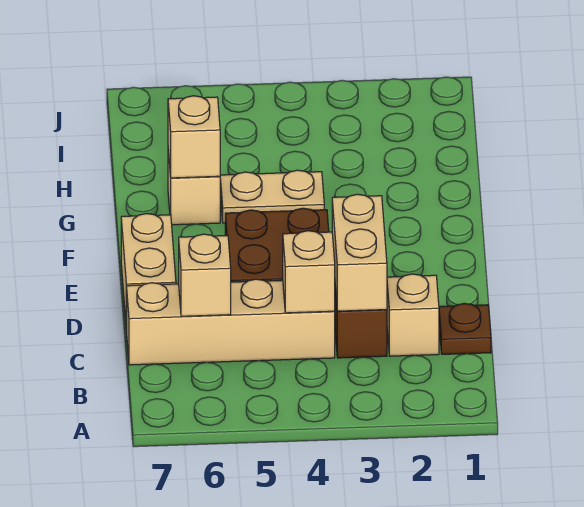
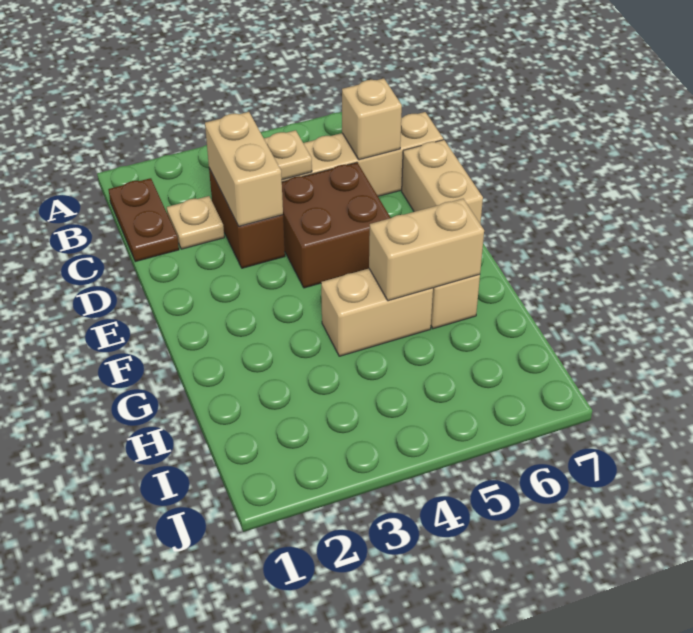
brown 1x1 plate [439,303,491,354] -> brown 1x2 plate [108,178,179,262]
tan 1x1 brick [387,274,439,356] -> tan 1x1 plate [167,196,224,249]
tan 1x1 brick [283,231,335,313] -> tan 1x1 plate [264,130,312,180]
tan 1x2 plate [220,170,324,223] -> tan 1x2 brick [321,269,433,356]
tan 1x1 brick [168,96,220,178] -> tan 1x2 brick [369,199,484,301]

